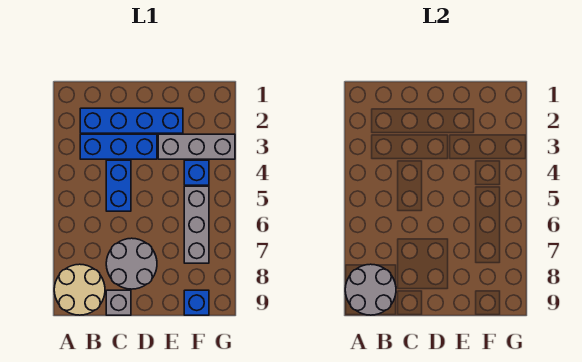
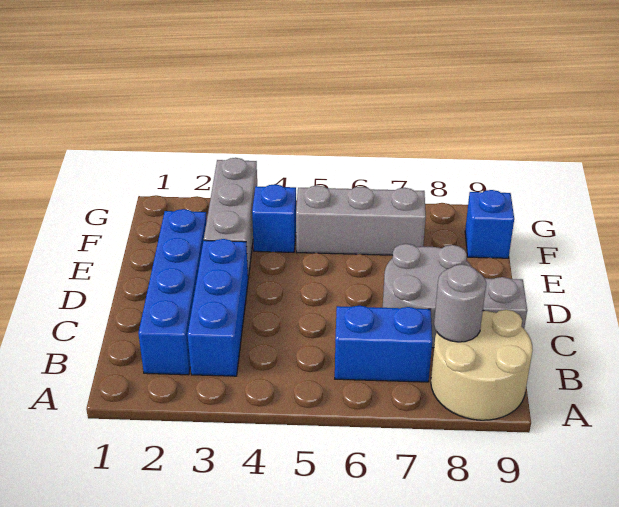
grey 2x2 round brick [345,264,396,315] -> grey 1x1 round brick [434,264,486,342]
blue 1x2 brick [106,160,131,211] -> blue 1x2 brick moved to [335,305,432,382]

